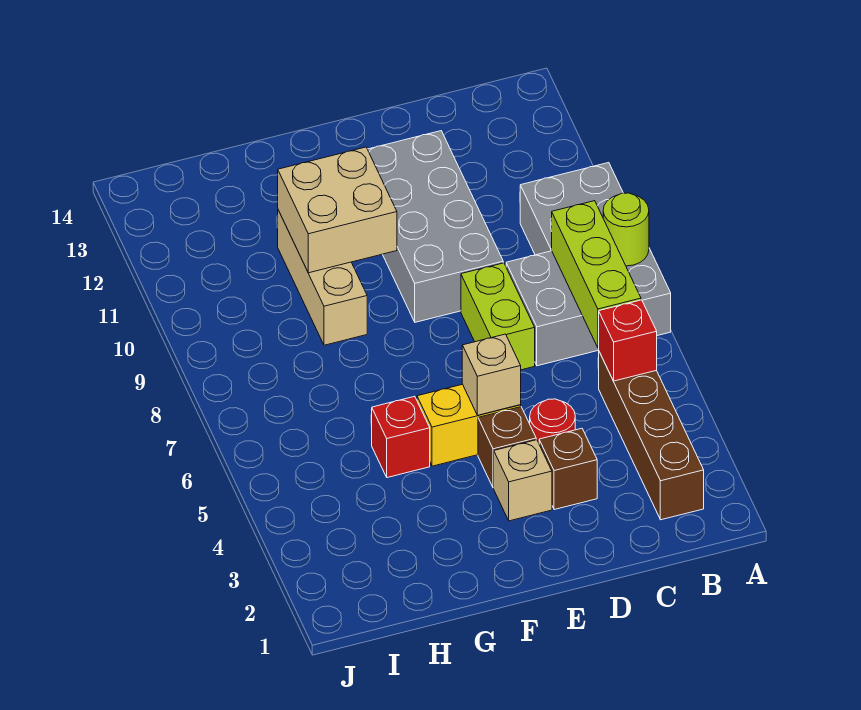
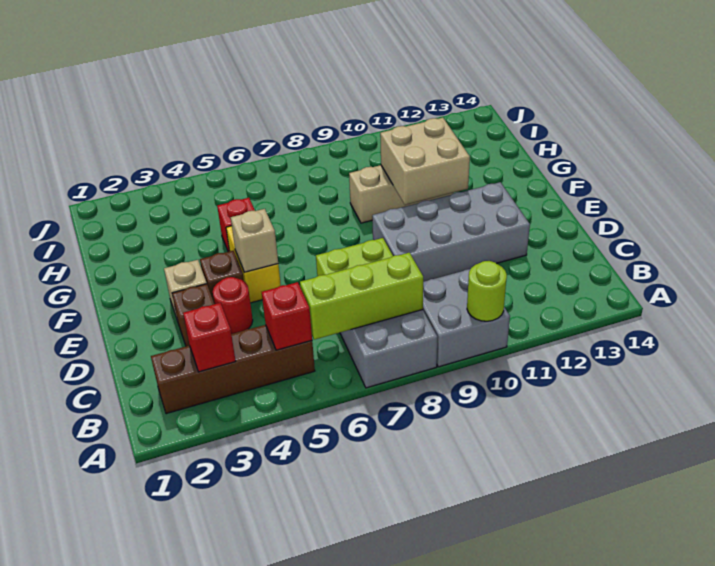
lime 1x1 round brick [603,193,649,266] -> lime 1x1 round brick moved to [467,261,507,321]
none -> red 1x1 brick [183,303,236,372]

